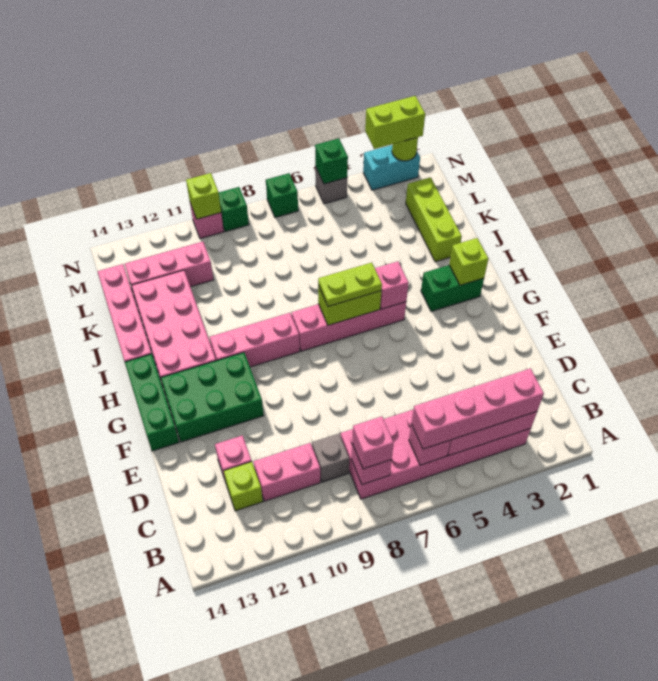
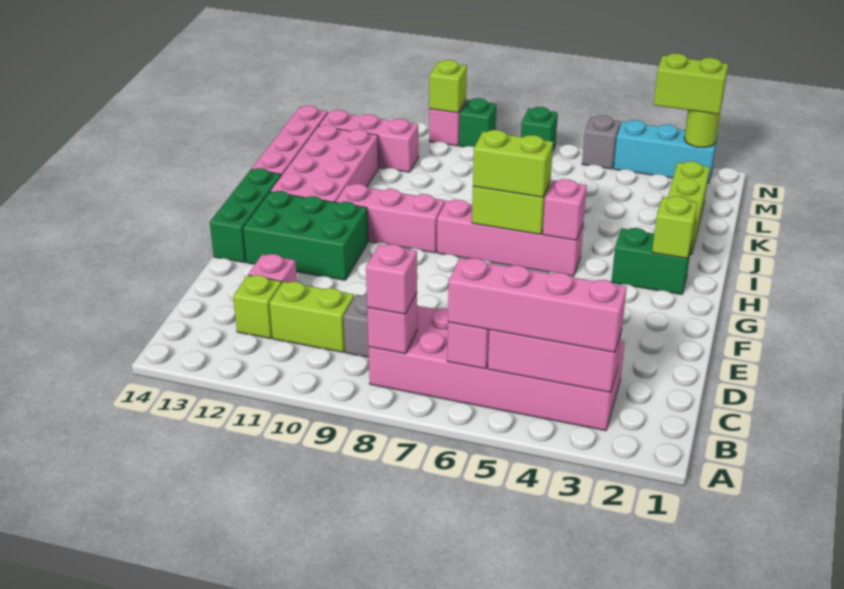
pink 1x2 brick [253,443,320,501] -> lime 1x2 brick [269,282,354,352]
lime 1x2 plate [318,263,382,306] -> lime 1x2 brick [473,130,553,197]
cyan 1x2 brick [363,145,420,190] -> cyan 1x3 brick [614,120,717,183]
green 1x1 brick [315,138,348,184] -> none

